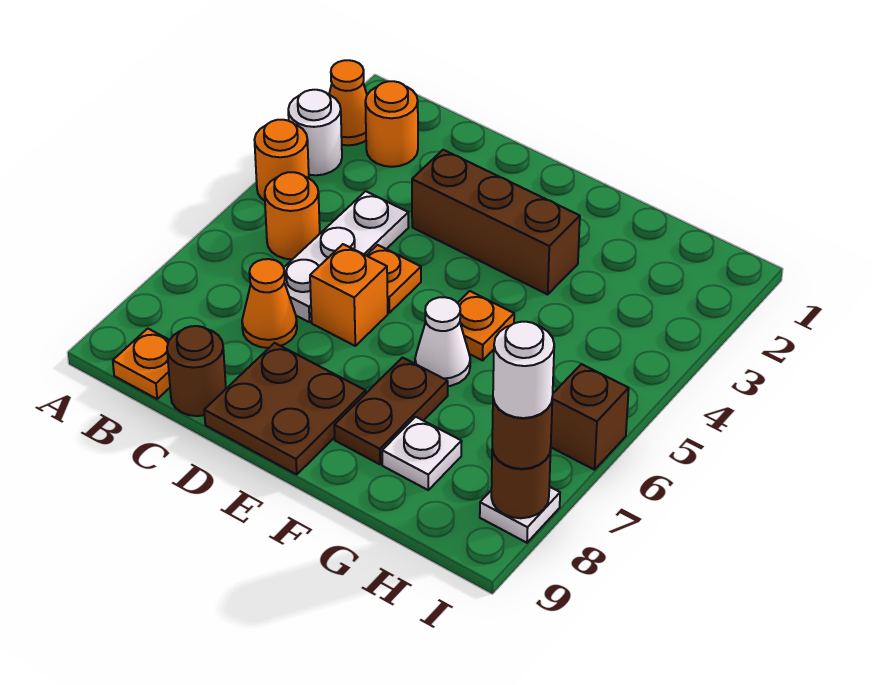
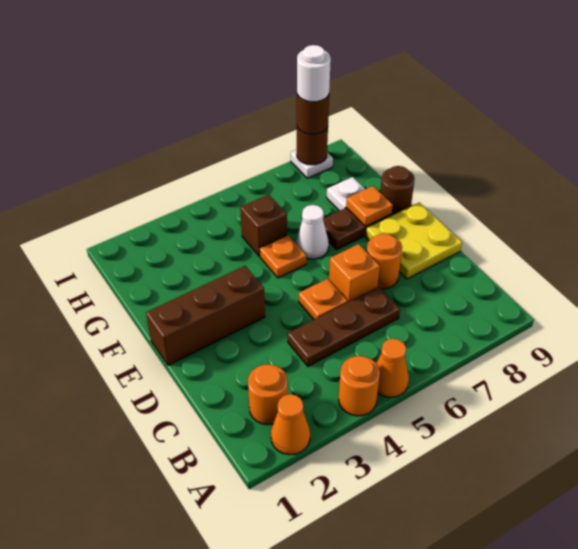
white 1x1 round brick [288,90,342,175] -> none
orange 1x1 round brick [265,172,320,259] -> orange 1x1 round brick moved to [367,234,402,289]
orange 1x1 plate [113,328,170,399] -> orange 1x1 plate moved to [346,186,393,226]
white 1x3 plate [284,191,409,322] -> brown 1x3 plate [288,287,400,366]
orange 1x1 cone [242,259,297,348] -> orange 1x1 cone moved to [376,339,409,397]
brown 1x1 round brick [167,326,226,416] -> brown 1x1 round brick moved to [380,166,415,216]
brown 1x3 brick [412,150,580,294] -> brown 1x3 brick turned to [146,266,265,365]
brown 2x2 plate [204,343,366,474] -> yellow 2x2 plate [366,203,462,279]
brown 1x1 brick [551,364,629,470] -> brown 1x1 brick moved to [240,195,287,256]

